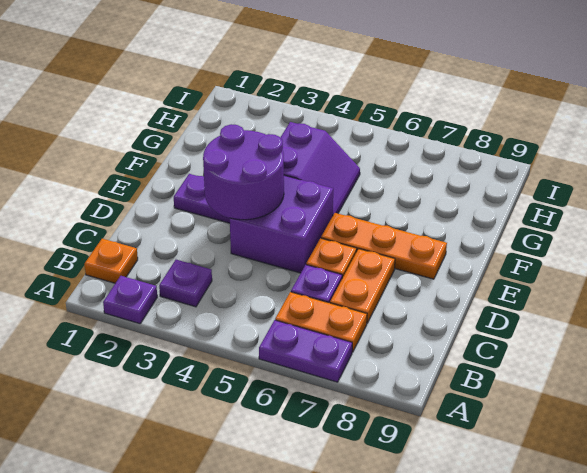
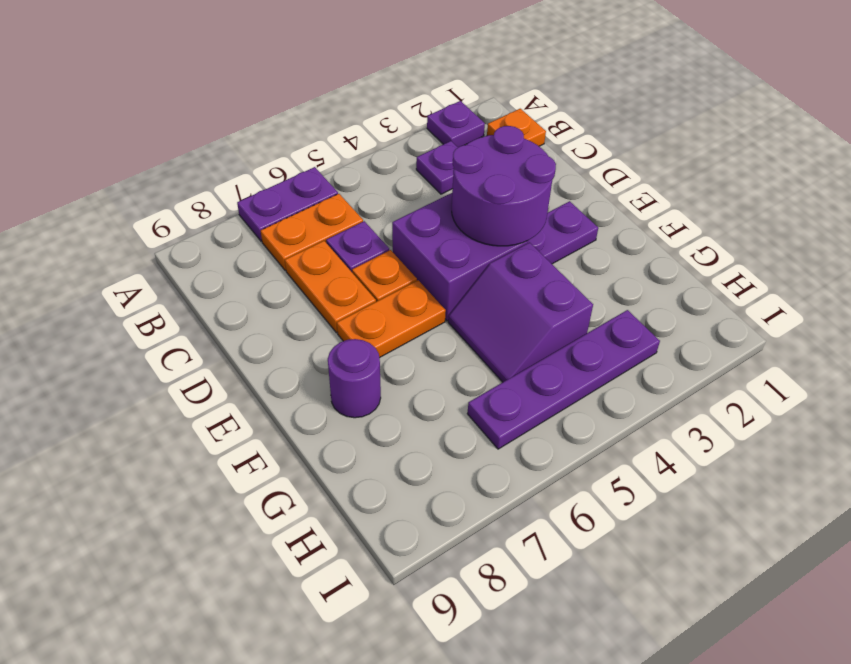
orange 1x3 plate [321,213,447,279] -> orange 1x2 plate [337,280,446,358]
none -> purple 1x1 round brick [328,339,381,418]
none -> purple 1x4 plate [467,310,660,449]

